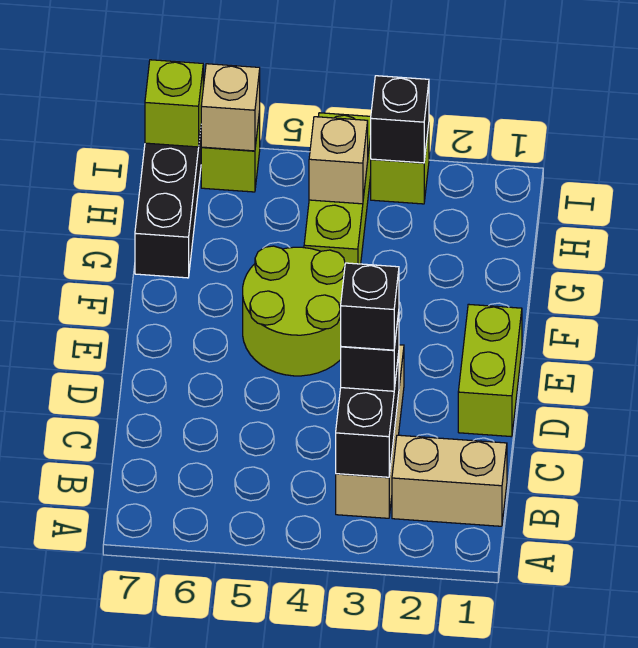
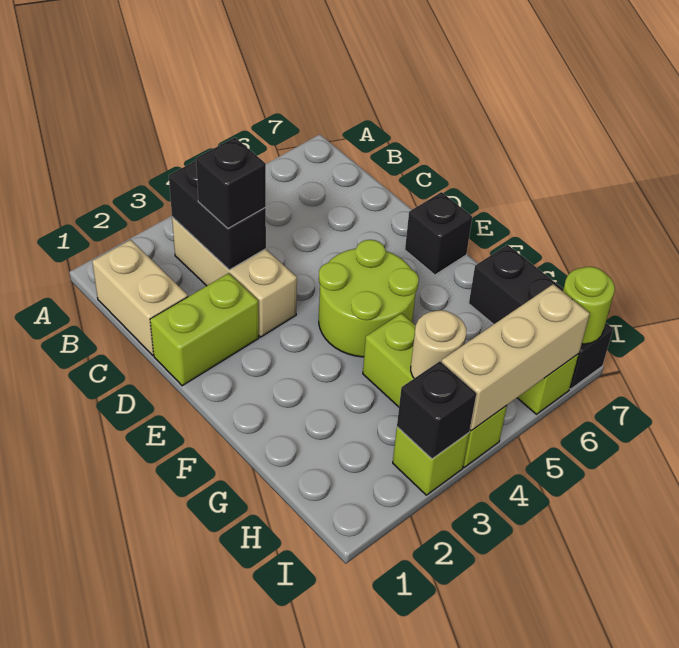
tan 1x2 brick [392,435,507,526] -> tan 1x2 brick turned to [92,240,188,355]
black 1x1 brick [341,263,399,350] -> black 1x1 brick moved to [405,192,472,275]
lime 1x2 brick [458,304,522,437] -> lime 1x2 brick turned to [150,273,259,386]
tan 1x1 brick [309,117,368,204] -> tan 1x1 round brick [411,310,466,378]
tan 1x1 brick [201,64,260,151] -> tan 1x3 brick [442,284,590,431]
lime 1x1 brick [145,60,203,147] -> lime 1x1 round brick [563,267,615,344]

